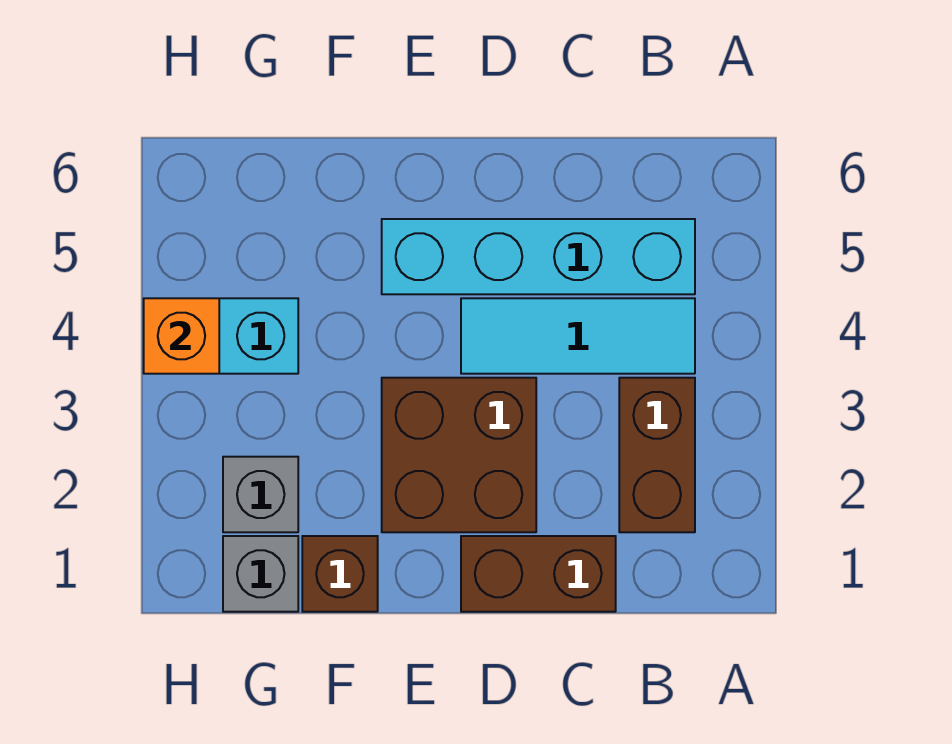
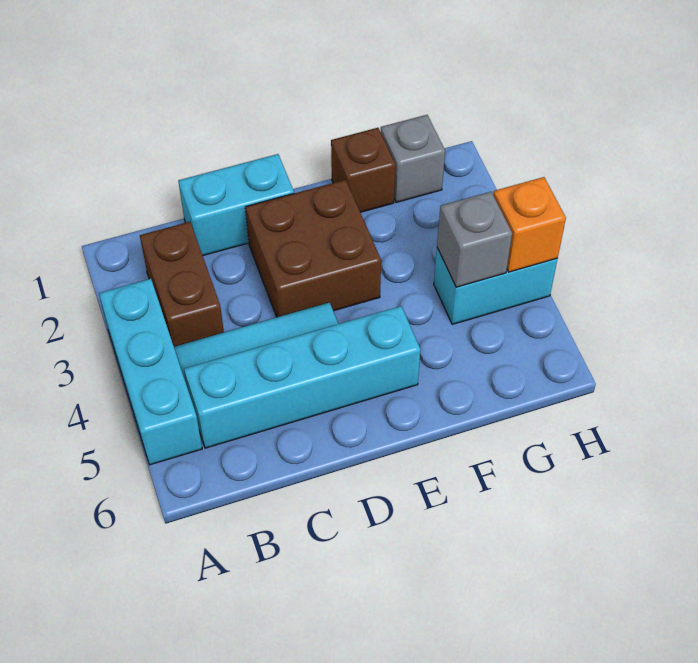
none -> cyan 1x3 brick [99,279,202,465]
brown 1x2 brick [461,536,616,612] -> cyan 1x2 brick [178,154,294,256]
grey 1x1 brick [223,457,298,532] -> grey 1x1 brick moved to [437,192,512,287]

